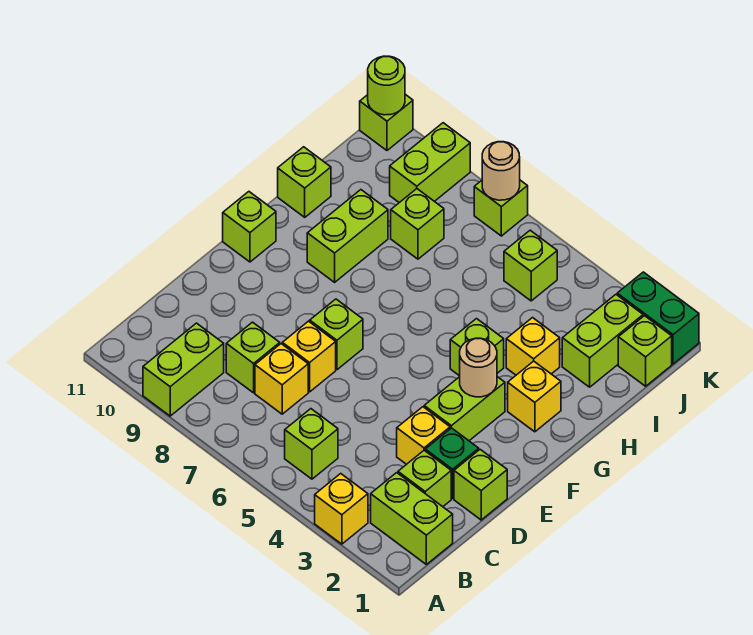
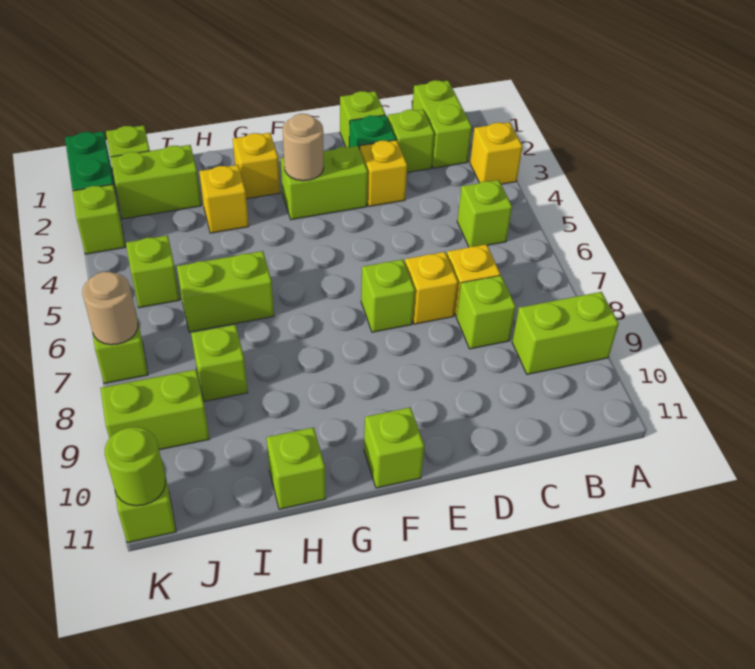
lime 1x1 brick [450,319,504,376] -> lime 1x1 brick moved to [73,185,125,254]
lime 1x2 brick [307,190,388,282] -> lime 1x2 brick moved to [177,251,274,332]

